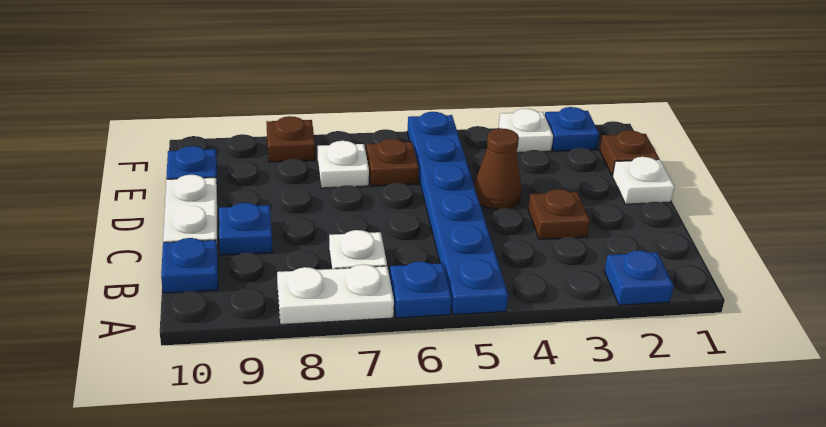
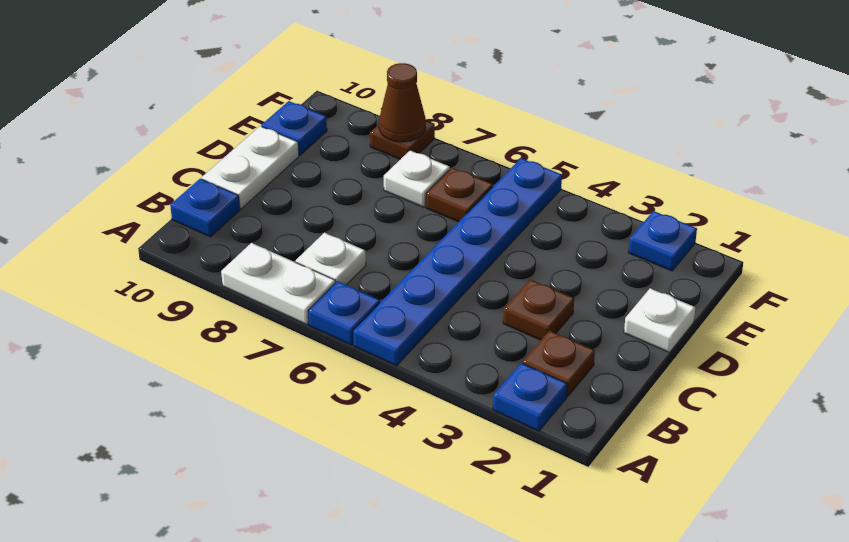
blue 1x1 plate [219,203,272,255] -> none
brown 1x1 cone [474,128,522,210] -> brown 1x1 cone moved to [379,63,426,142]
brown 1x1 plate [600,130,659,176] -> brown 1x1 plate moved to [522,331,595,397]
white 1x1 plate [499,109,553,152] -> none

